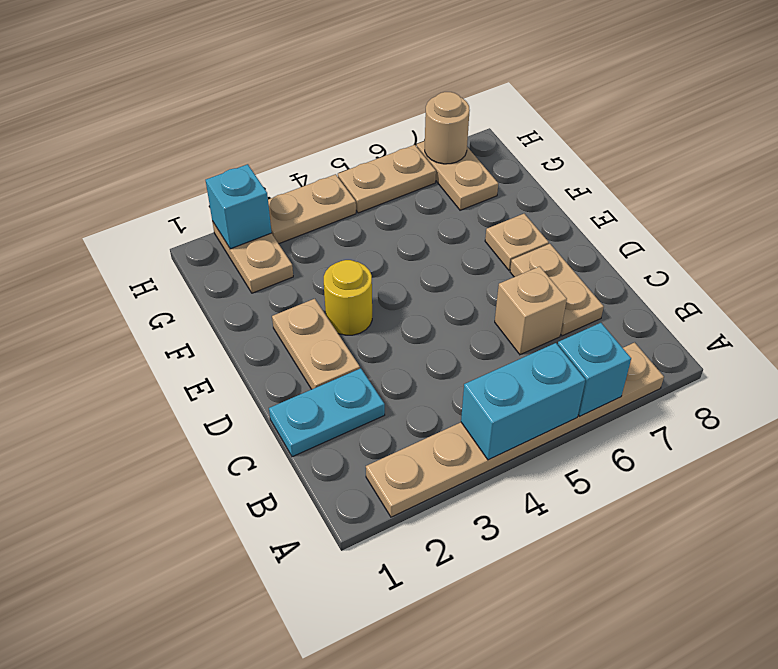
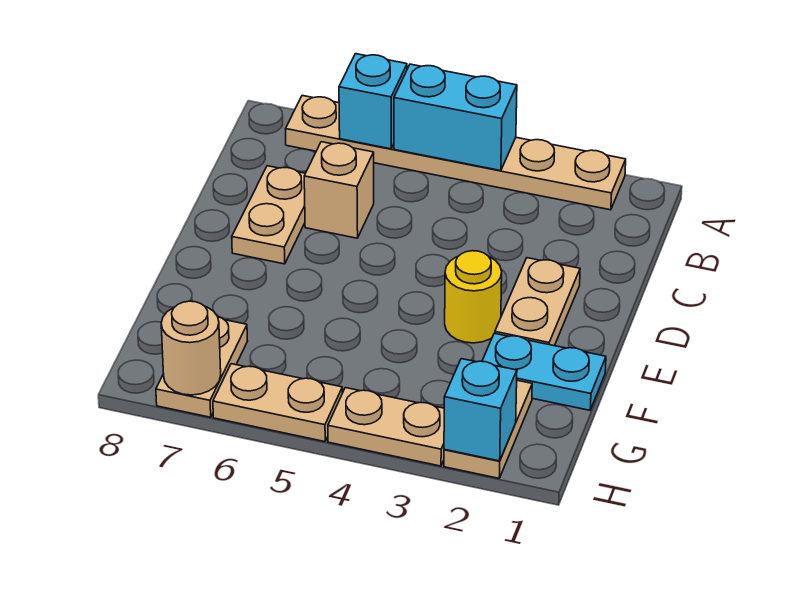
cyan 1x2 plate [269,368,385,457] -> cyan 1x2 plate moved to [482,333,606,410]
tan 1x1 plate [485,214,549,270] -> none

